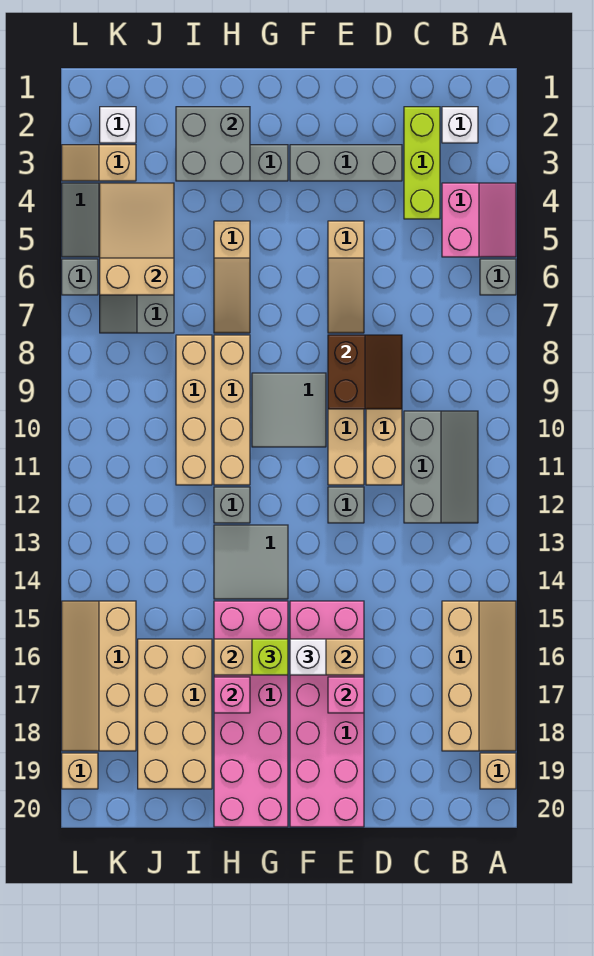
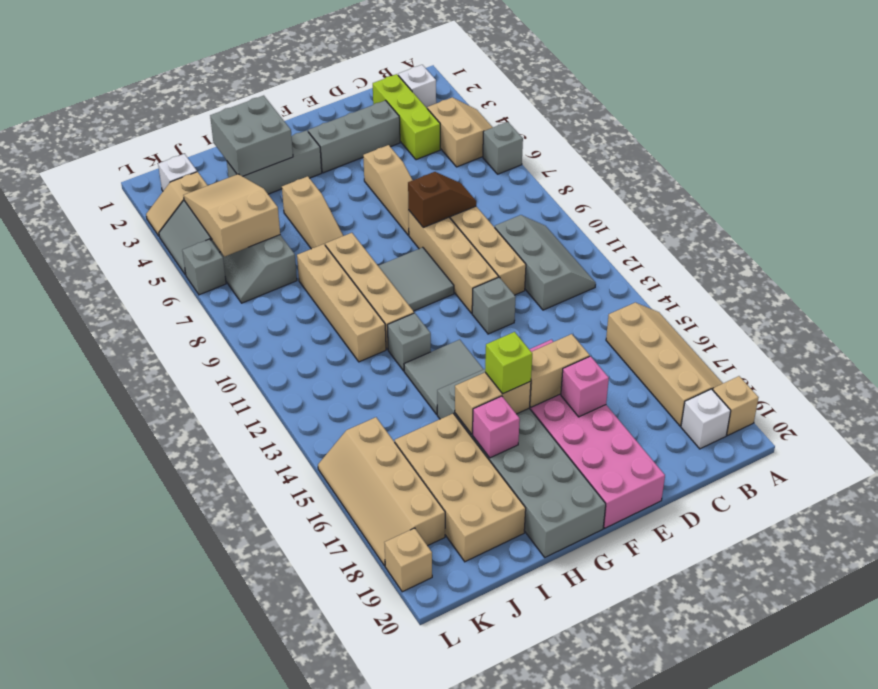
pink 2x2 slope [442,183,516,257] -> tan 2x2 slope [427,98,493,167]
brown 2x2 slope [328,335,402,409] -> brown 1x2 slope [408,172,476,227]
white 1x1 brick [290,639,326,675] -> white 1x1 brick moved to [681,389,731,449]
pink 2x6 brick [214,601,288,827] -> grey 2x6 brick [437,369,606,557]

